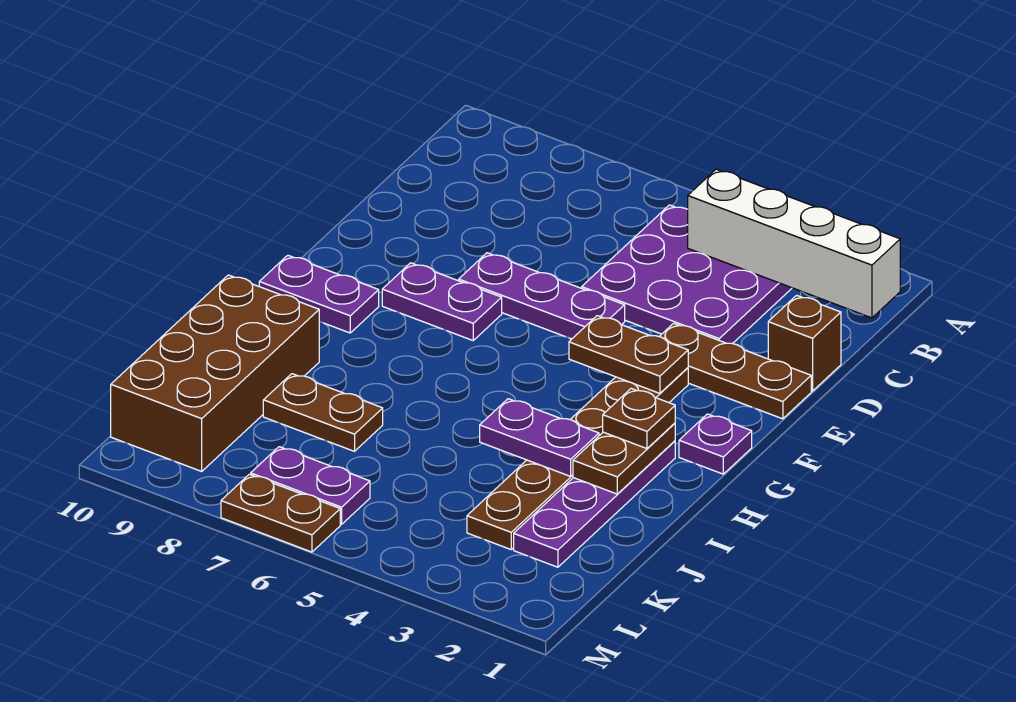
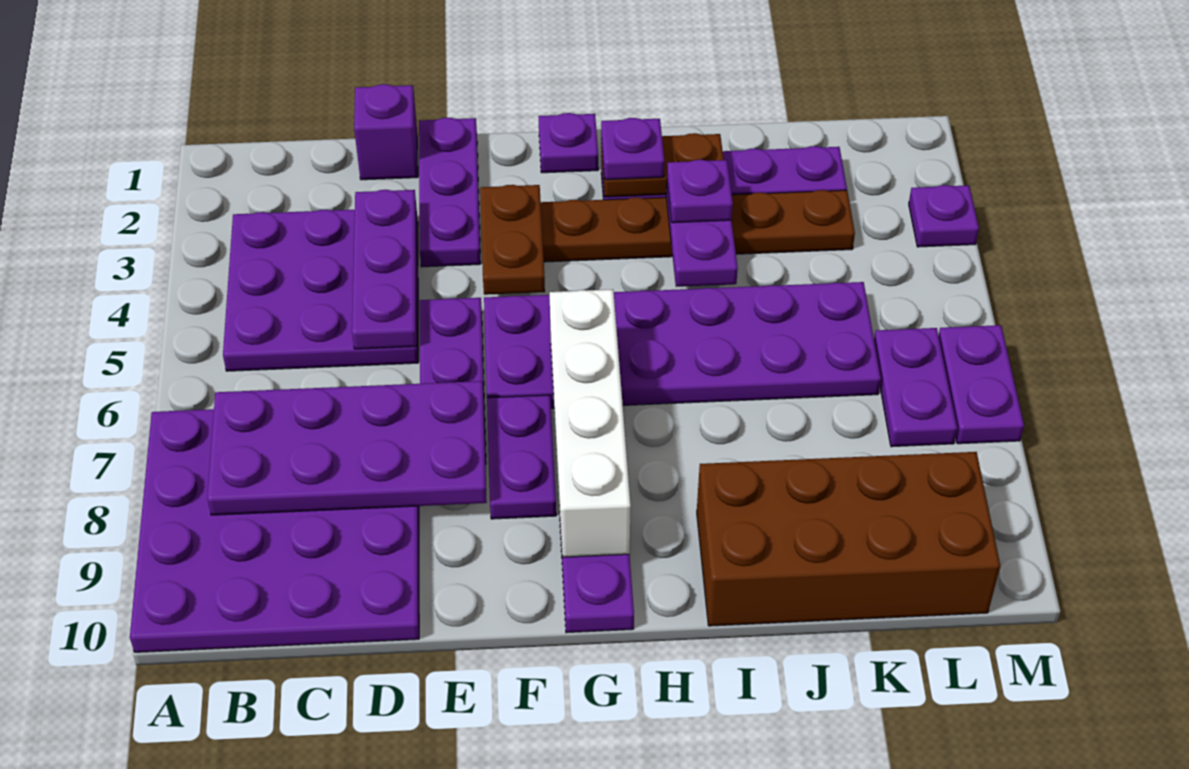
none -> purple 4x4 plate [130,409,419,652]
white 1x4 brick [688,169,900,318] -> white 1x4 brick moved to [549,289,631,557]
none -> purple 2x4 plate [207,381,487,515]
brown 1x1 brick [768,295,841,391] -> purple 1x1 brick [354,84,418,180]
none -> purple 1x3 plate [352,190,417,349]
brown 1x3 plate [659,323,811,419] -> purple 1x3 plate [419,118,481,267]
none -> purple 2x6 plate [484,282,881,408]
brown 1x1 plate [603,389,675,449] -> purple 1x1 plate [601,118,664,180]
none -> purple 1x1 plate [667,160,733,223]
brown 1x2 plate [263,374,383,451] -> none
none -> purple 1x1 plate [909,185,979,247]
brown 1x2 plate [221,474,340,552] -> purple 1x2 plate [939,325,1024,444]

